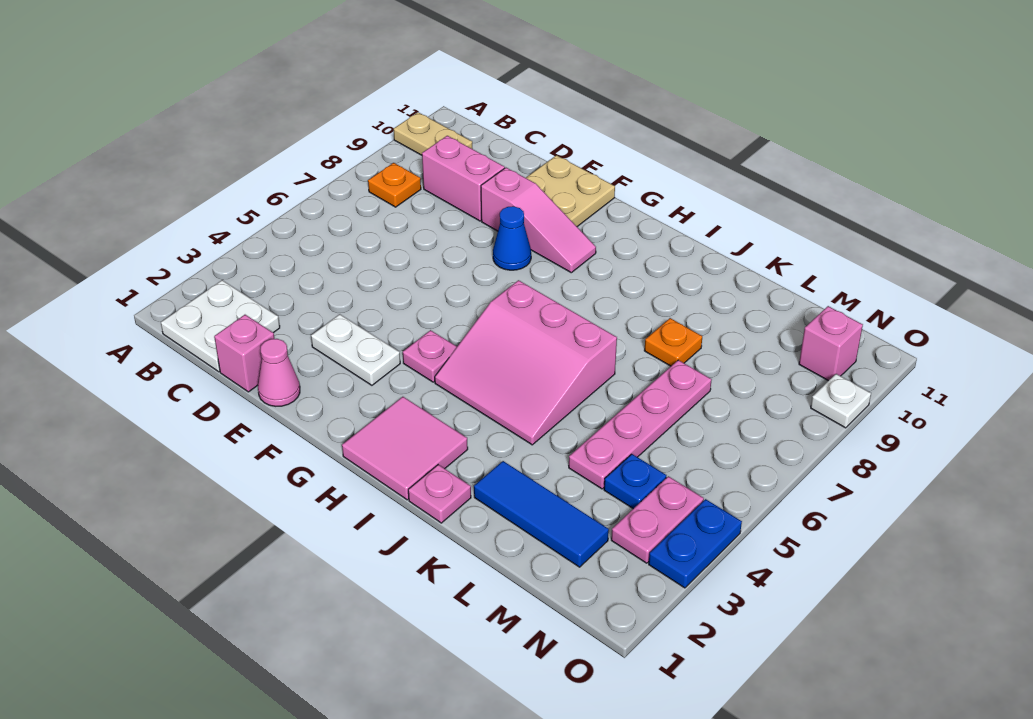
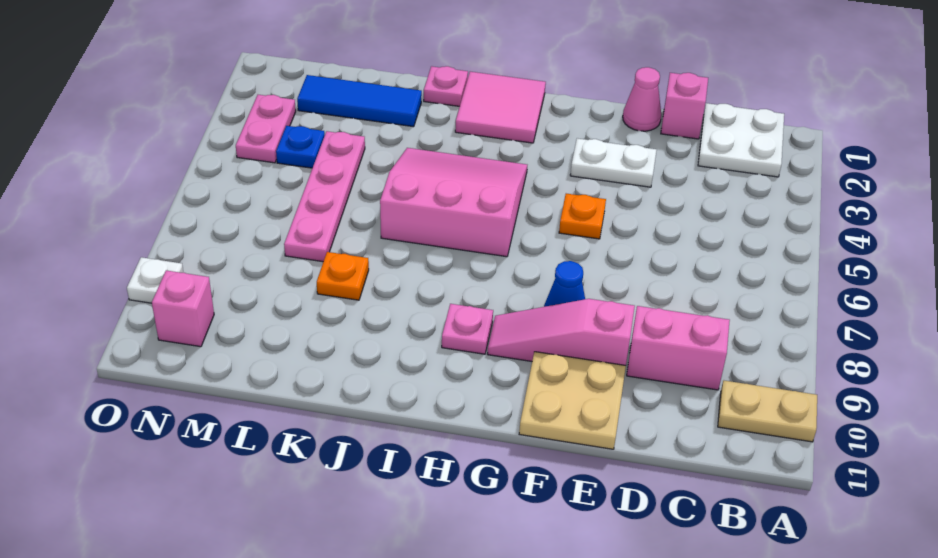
orange 1x1 plate [368,163,421,207] -> orange 1x1 plate moved to [559,194,606,239]
pink 1x1 plate [403,330,457,382] -> pink 1x1 plate moved to [442,304,493,354]
blue 1x2 plate [649,499,742,588] -> none

